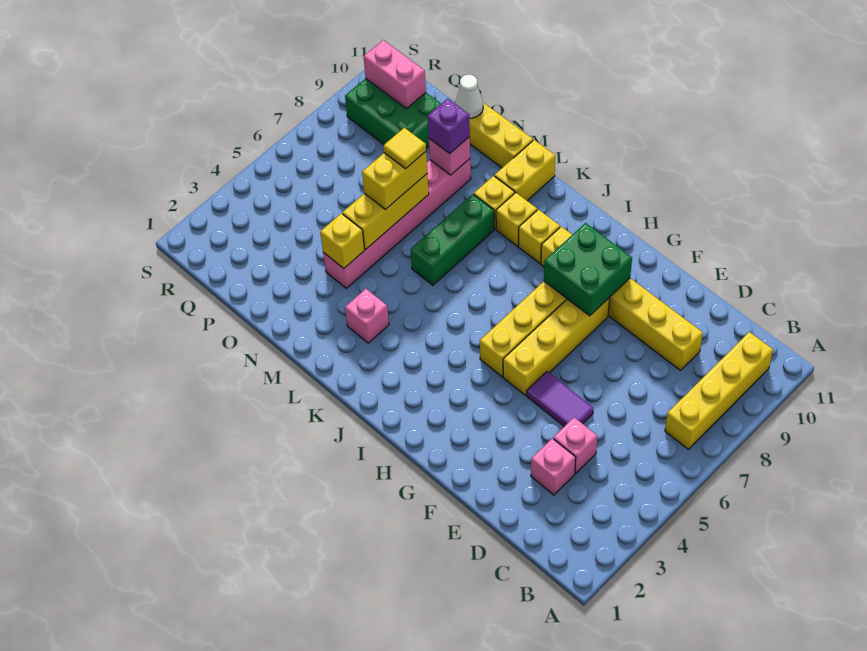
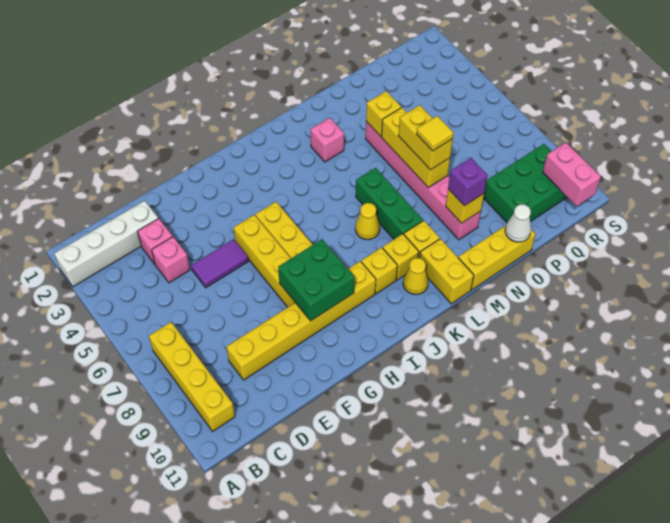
none -> white 1x4 brick [54,201,158,287]
none -> yellow 1x1 cone [355,203,380,240]
none -> yellow 1x1 cone [403,258,429,294]
pink 1x1 brick [429,137,470,175] -> yellow 1x1 brick [446,189,484,223]
pink 1x2 brick [364,40,426,109] -> pink 1x2 brick turned to [543,143,601,206]

